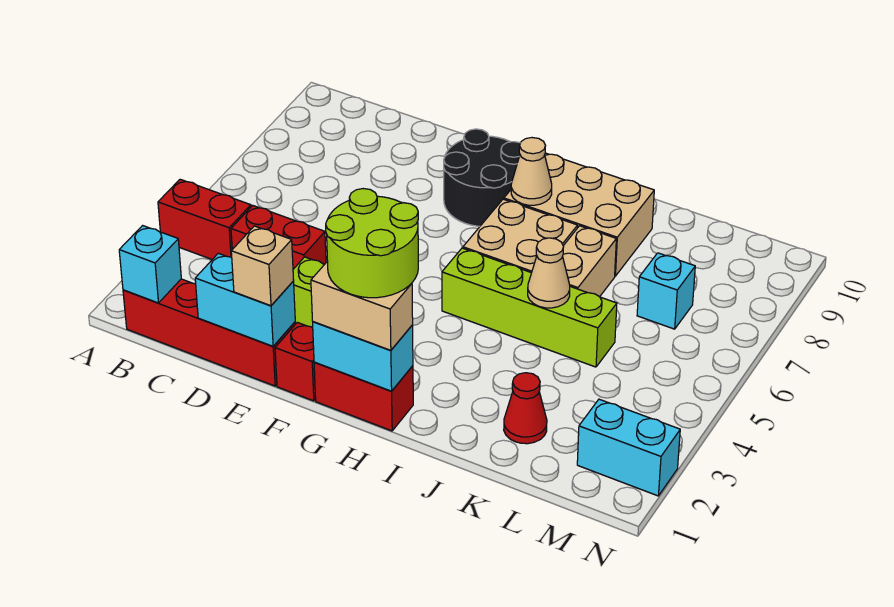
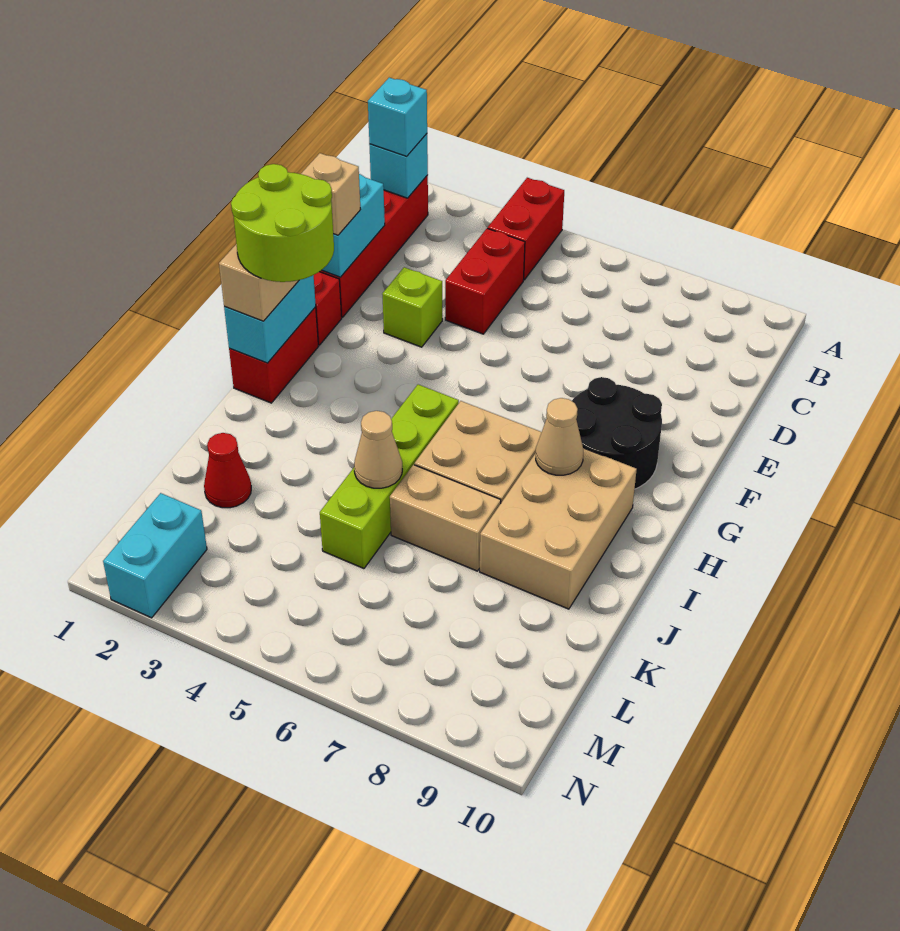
cyan 1x1 brick [637,253,695,329] -> cyan 1x1 brick moved to [368,78,427,157]

